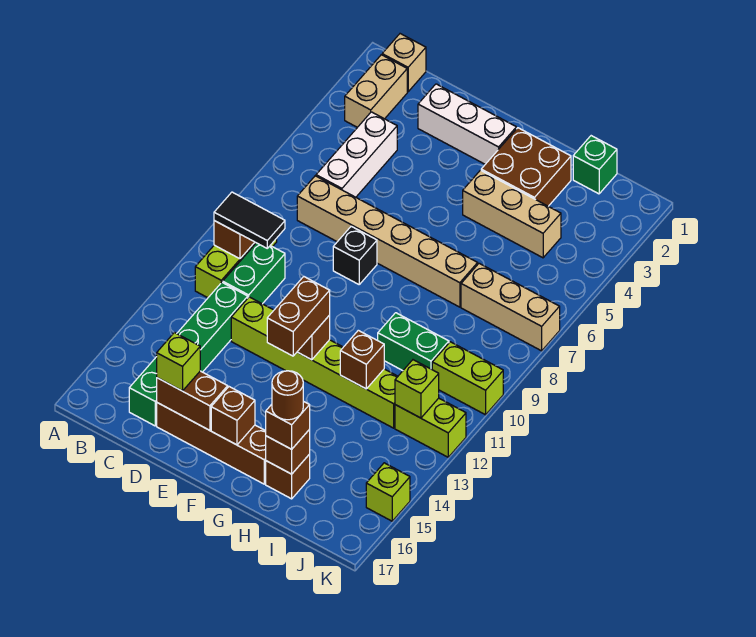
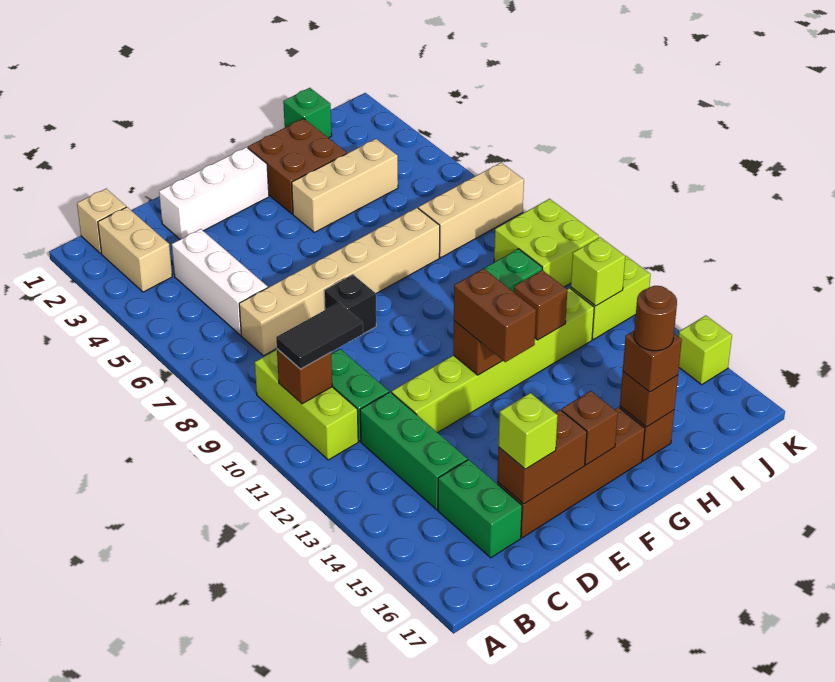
lime 1x2 brick [432,342,503,415] -> lime 2x2 brick [494,199,599,287]

